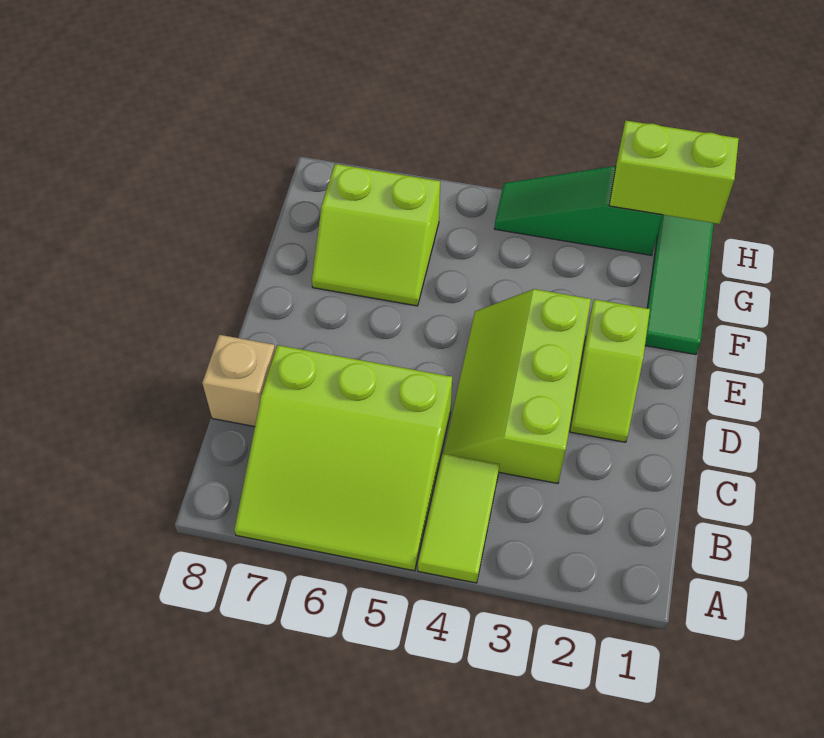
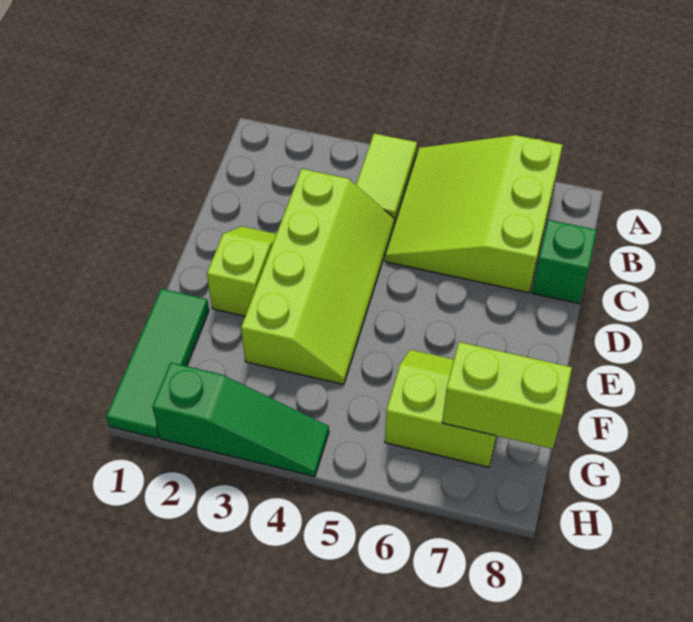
lime 3x3 slope [234,345,452,571] -> lime 3x3 slope turned to [385,135,563,293]
lime 2x3 slope [443,289,591,483] -> lime 2x4 slope [241,169,394,385]
tan 1x1 brick [202,335,275,427] -> green 1x1 brick [532,220,597,303]
lime 1x2 brick [609,121,739,224] -> lime 1x2 brick moved to [442,342,572,449]

